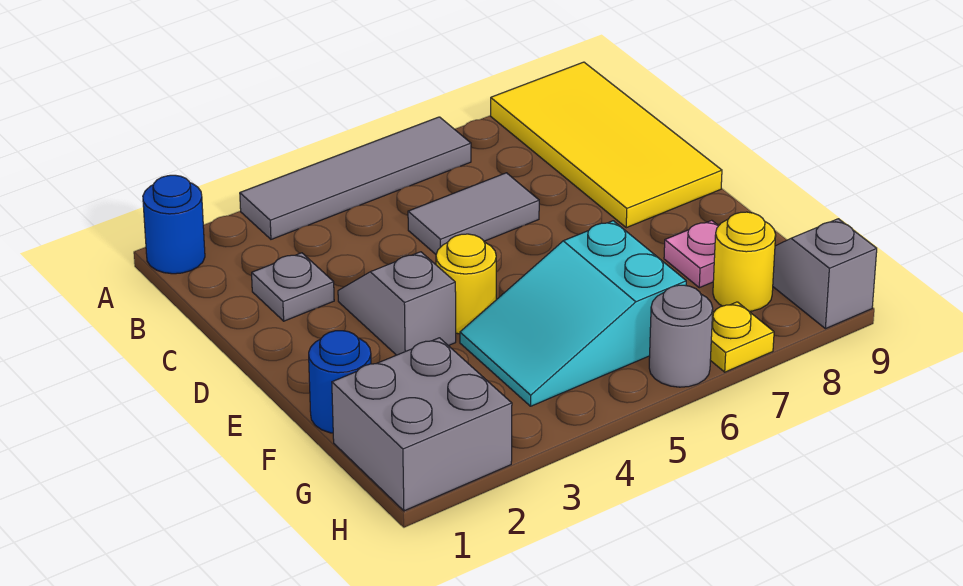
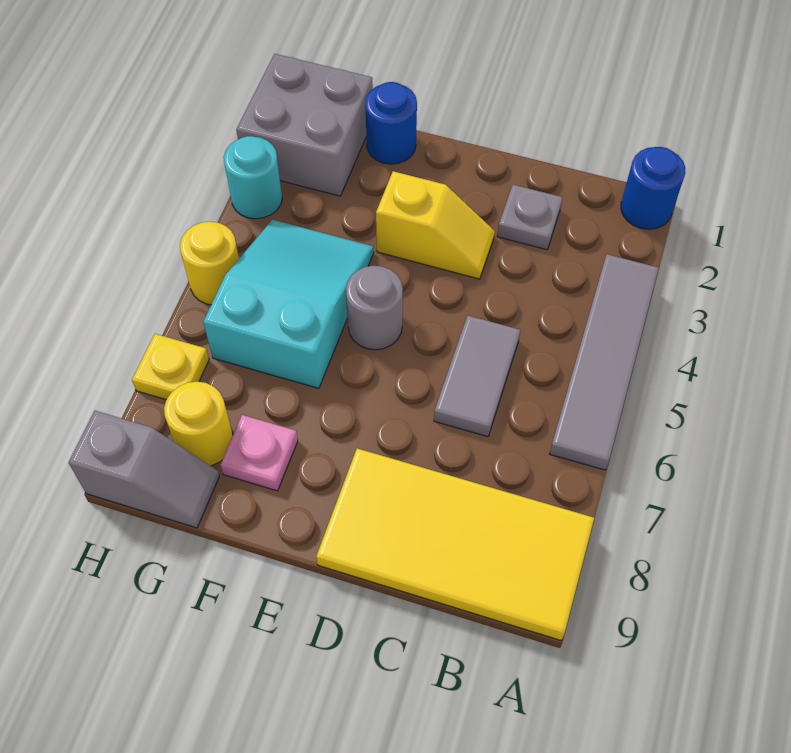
grey 1x2 slope [338,252,456,355] -> yellow 1x2 slope [376,171,495,279]
yellow 1x1 round brick [436,234,496,334] -> yellow 1x1 round brick moved to [180,222,239,305]
none -> cyan 1x1 round brick [224,136,282,219]
grey 1x1 round brick [649,285,713,387] -> grey 1x1 round brick moved to [346,266,403,350]

